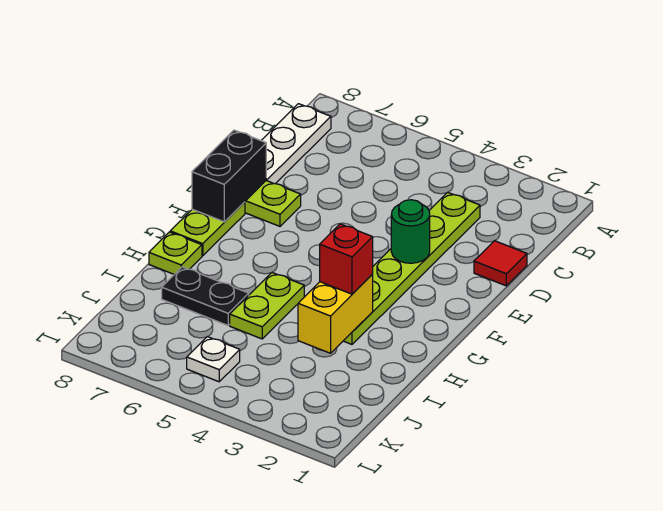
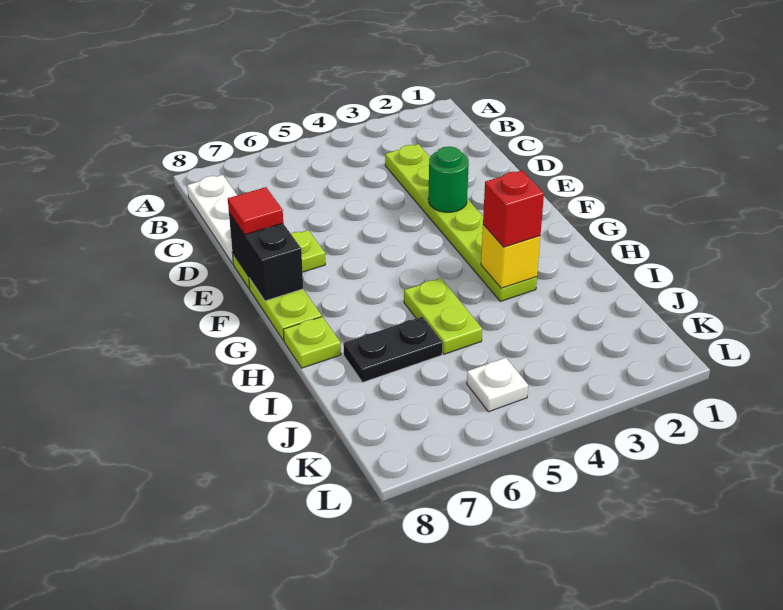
red 1x1 tile [474,241,527,286] -> red 1x1 tile moved to [228,187,283,235]
yellow 1x2 brick [298,275,373,353] -> yellow 1x1 brick [481,225,540,288]

